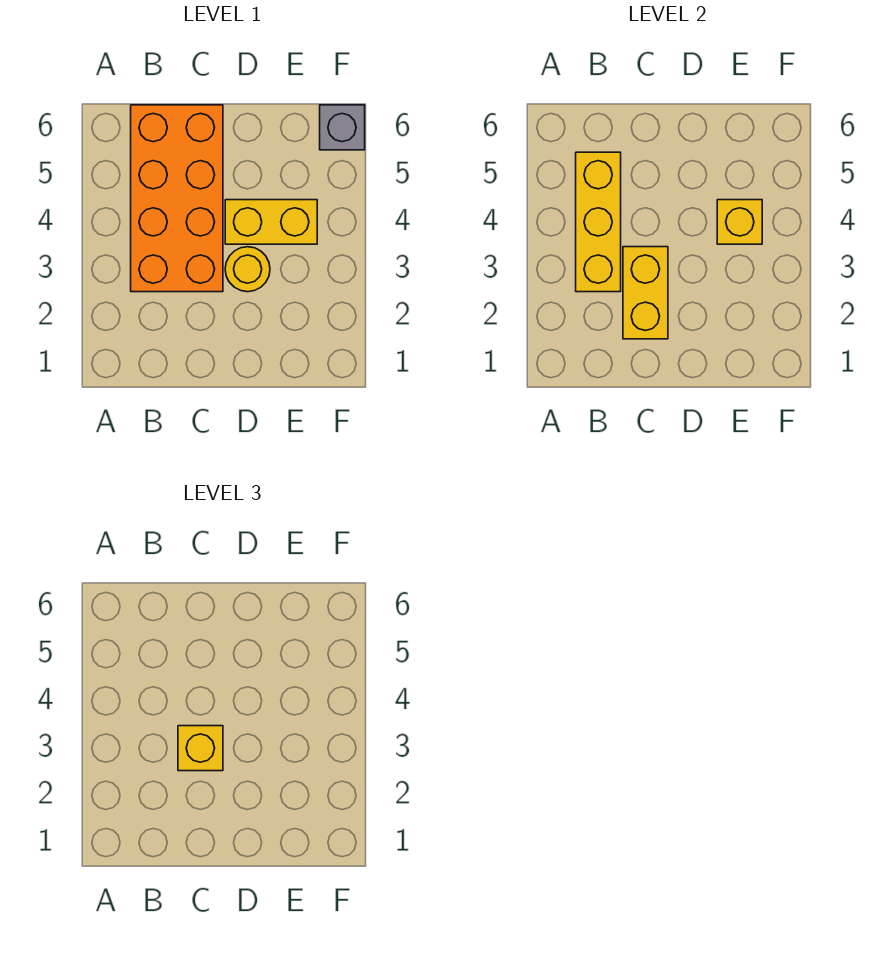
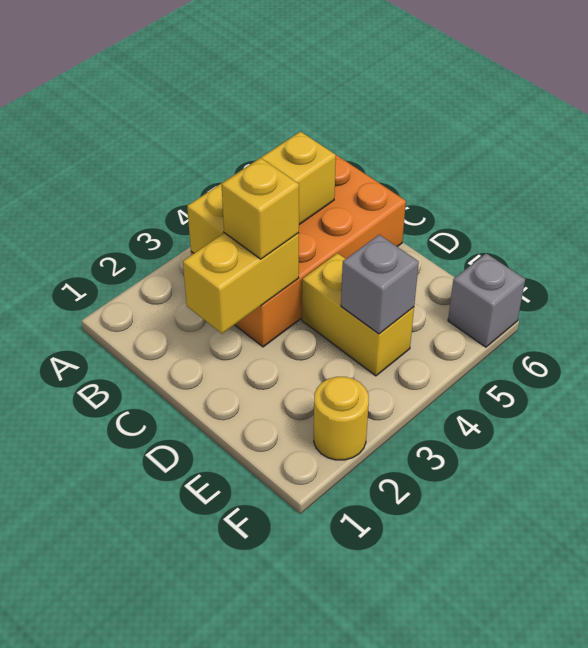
yellow 1x1 round brick [225,247,270,292] -> yellow 1x1 round brick moved to [314,377,369,460]
yellow 1x1 brick [717,200,762,244] -> grey 1x1 brick [341,235,419,334]

